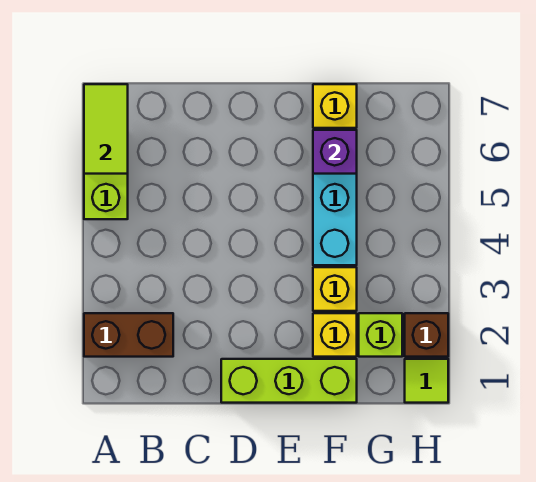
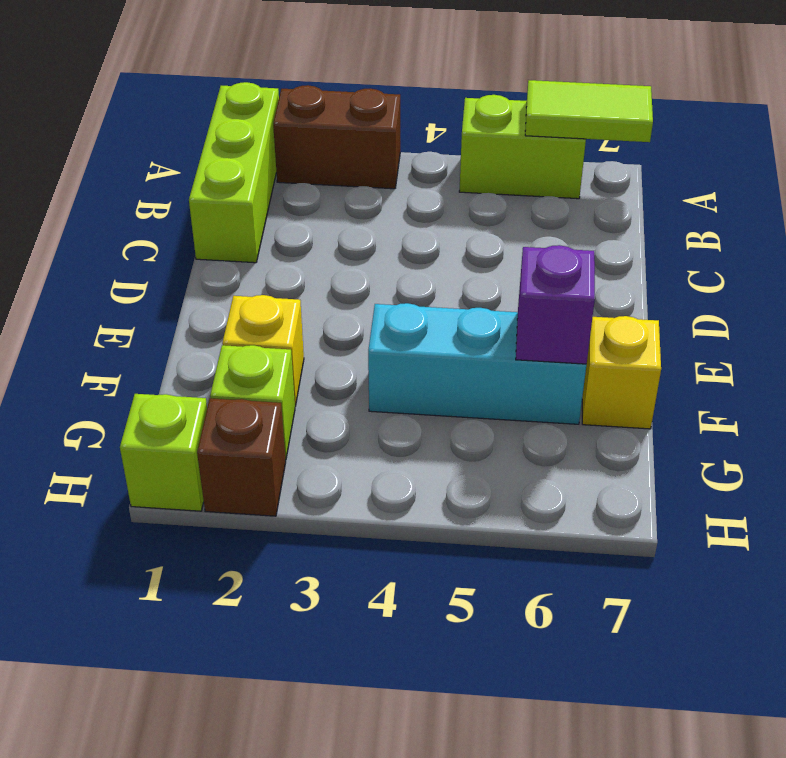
brown 1x2 brick [84,313,173,357] -> brown 1x2 brick turned to [273,85,400,189]
lime 1x3 brick [221,359,357,403] -> lime 1x3 brick moved to [189,82,279,263]
yellow 1x1 brick [313,267,357,311] -> none
lime 1x1 tile [405,359,448,403] -> lime 1x1 brick [120,394,207,511]

